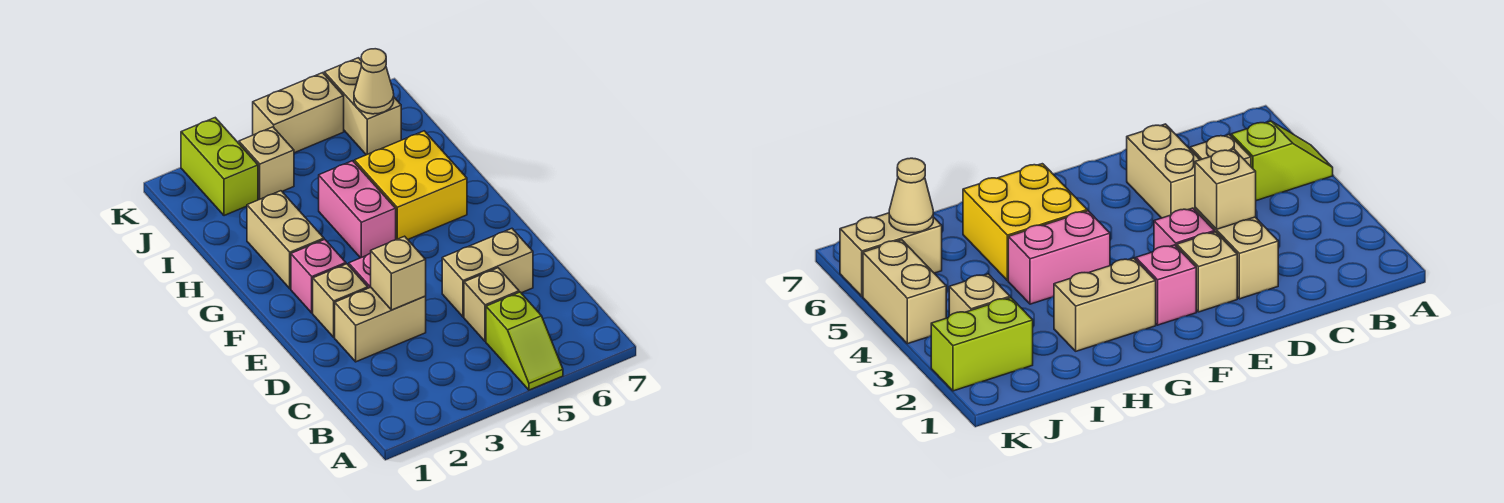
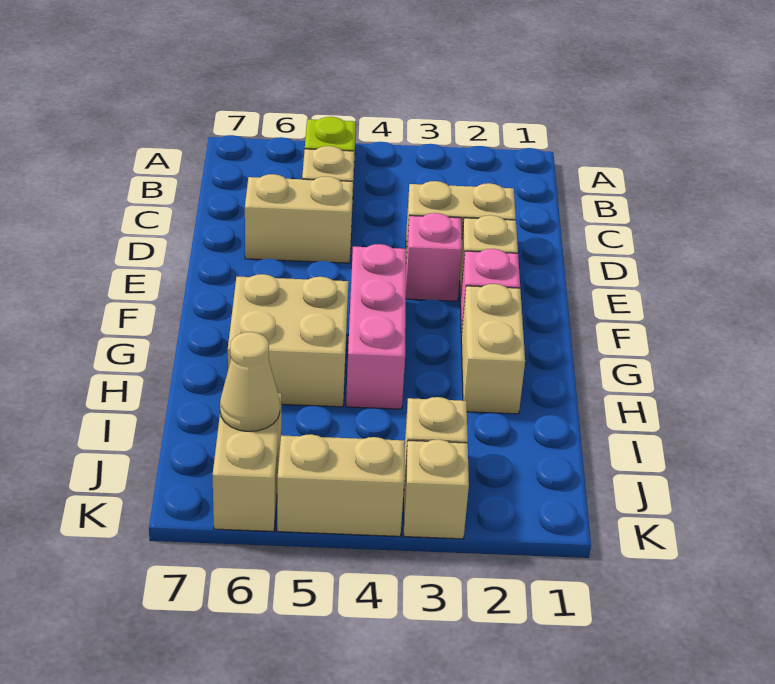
tan 1x1 brick [371,236,426,310] -> tan 1x1 brick moved to [404,440,469,539]
pink 1x2 brick [319,161,396,258] -> pink 1x3 brick [346,244,406,409]
yellow 2x2 brick [354,131,467,240] -> tan 2x2 brick [228,274,349,407]
lime 1x2 brick [181,118,258,216] -> none

